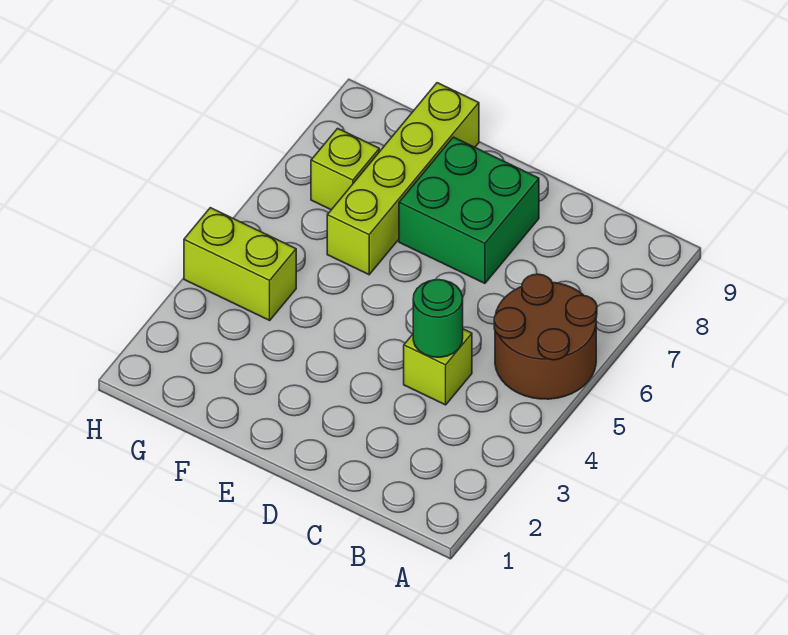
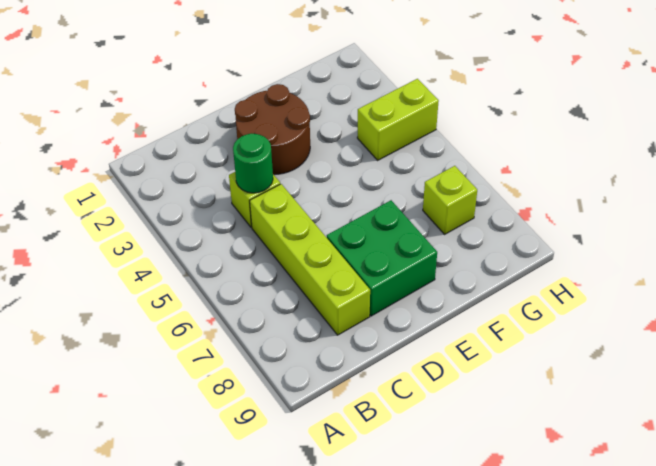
brown 2x2 round brick [494,274,597,399] -> brown 2x2 round brick moved to [235,84,310,175]
lime 1x4 brick [327,83,479,275] -> lime 1x4 brick moved to [250,184,370,335]

